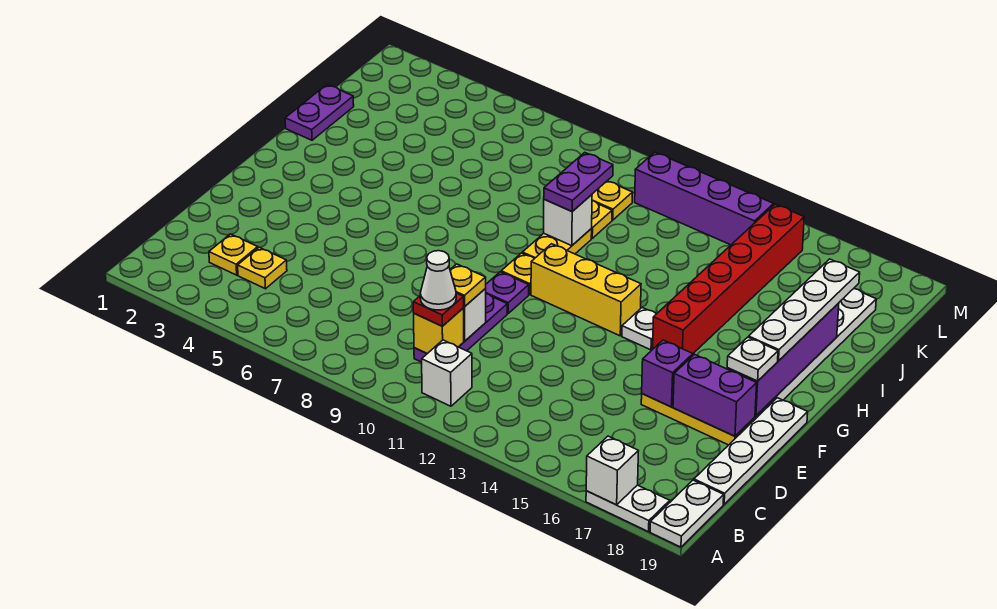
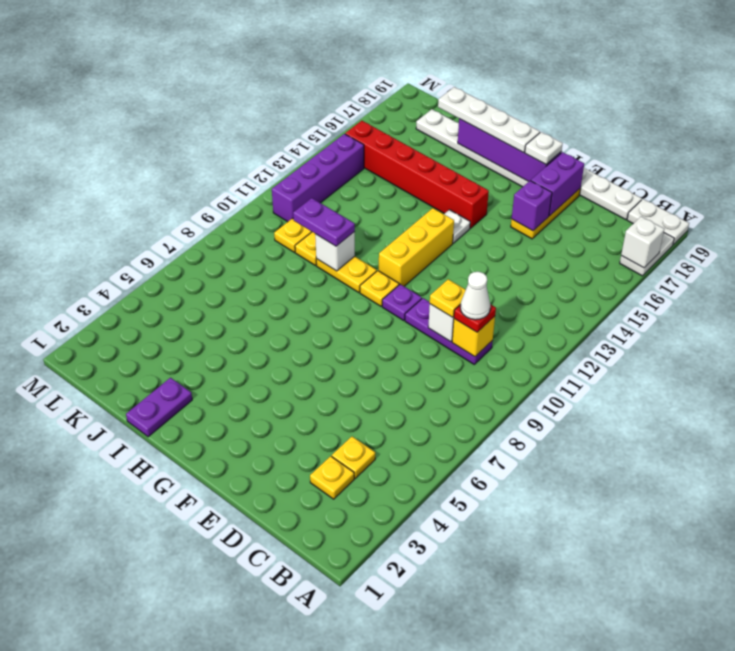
white 1x1 brick [422,340,472,406] -> none
purple 1x2 plate [285,85,354,140] -> purple 1x2 plate turned to [126,378,192,437]

